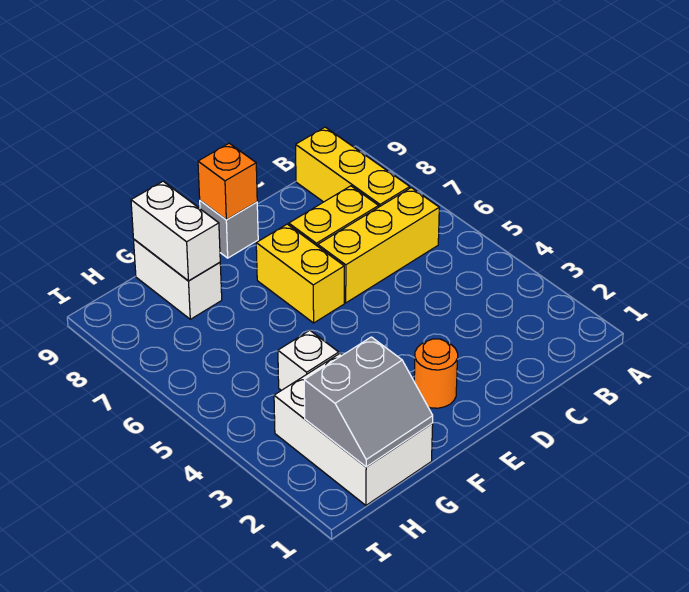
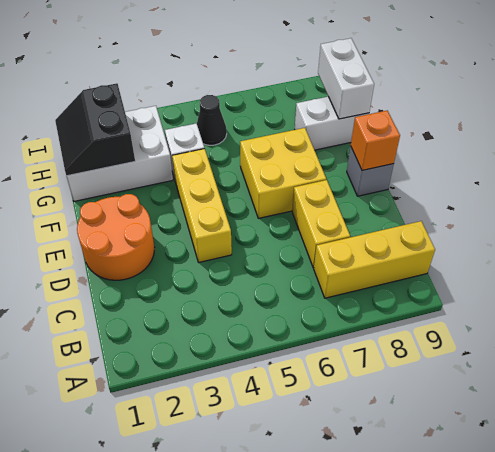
yellow 1x3 brick [318,188,439,303] -> yellow 1x3 brick moved to [172,149,232,262]
orange 1x1 round brick [414,339,458,408] -> orange 2x2 round brick [77,194,155,280]
yellow 1x2 brick [256,224,344,323] -> yellow 2x2 brick [240,128,326,218]
grey 2x2 slope [304,337,433,467] -> black 2x2 slope [55,83,135,176]
white 1x2 brick [131,181,220,281] -> white 1x2 brick turned to [318,38,374,119]
none -> black 1x1 cone [197,95,227,145]

